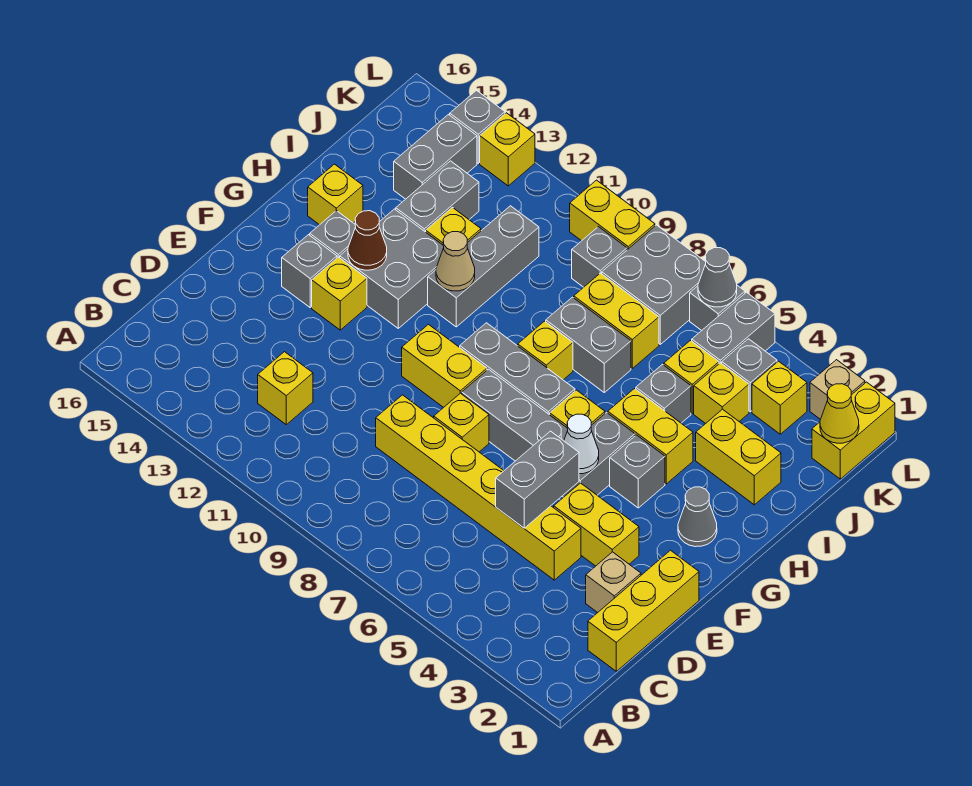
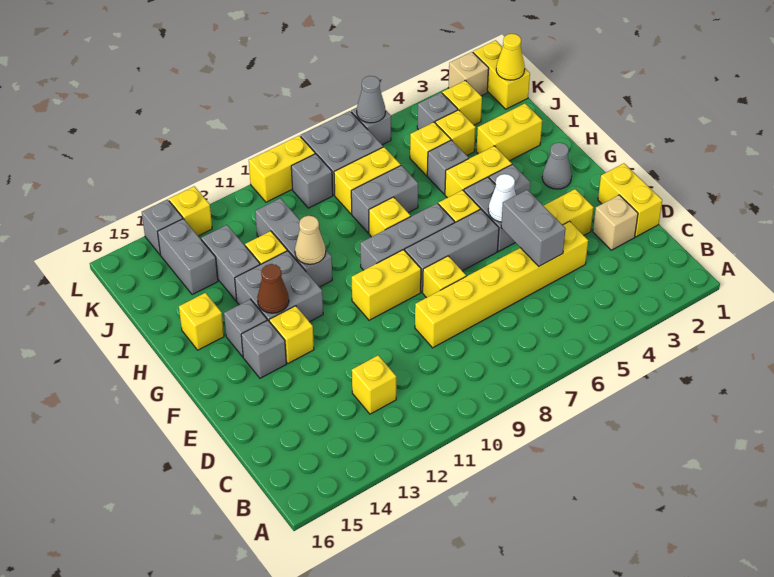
yellow 1x3 brick [588,550,699,671] -> yellow 1x2 brick [598,163,662,237]
grey 1x2 brick [692,292,775,364] -> none

